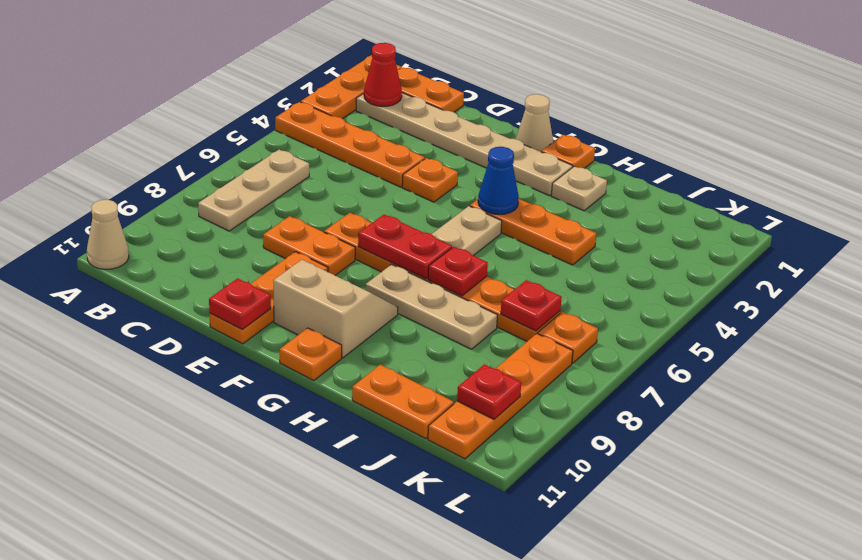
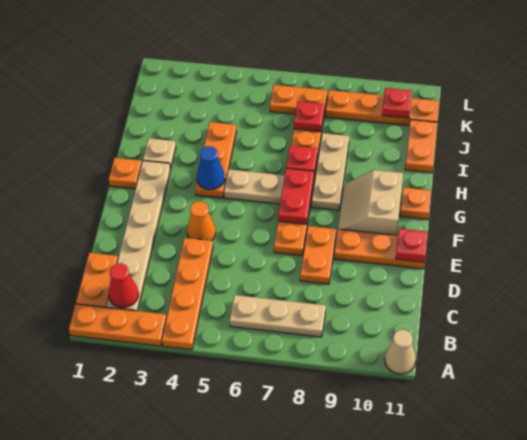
orange 1x1 plate [402,158,458,202] -> orange 1x1 cone [187,201,216,241]
tan 1x1 cone [516,94,553,152] -> none
orange 1x1 plate [538,312,598,363] -> orange 1x2 plate [270,85,327,114]

